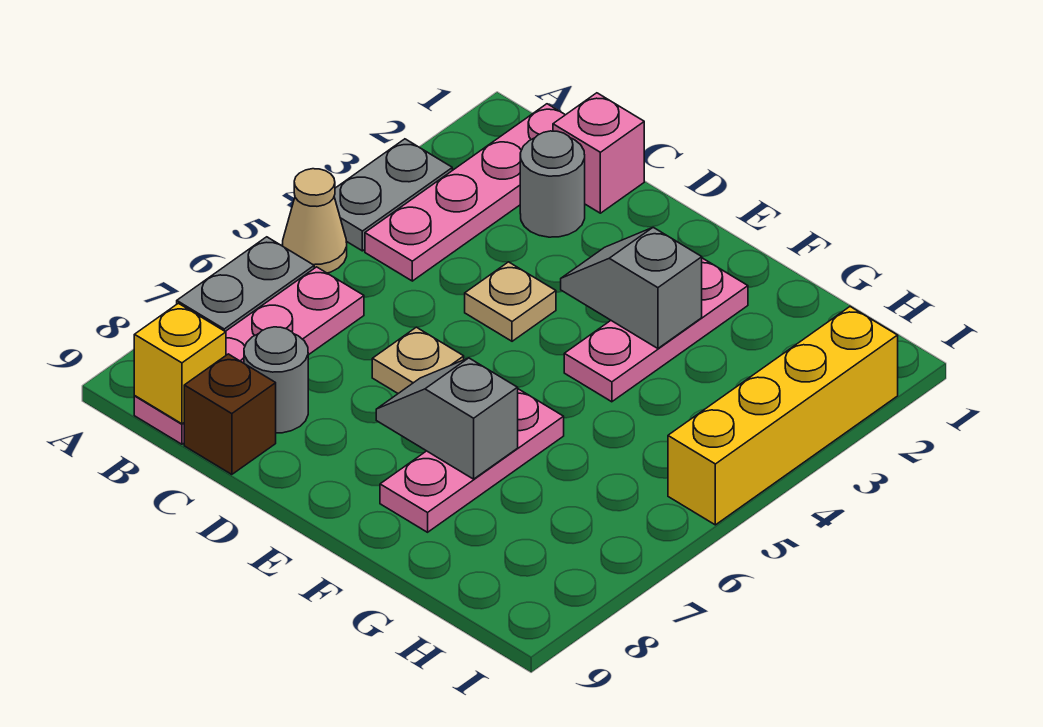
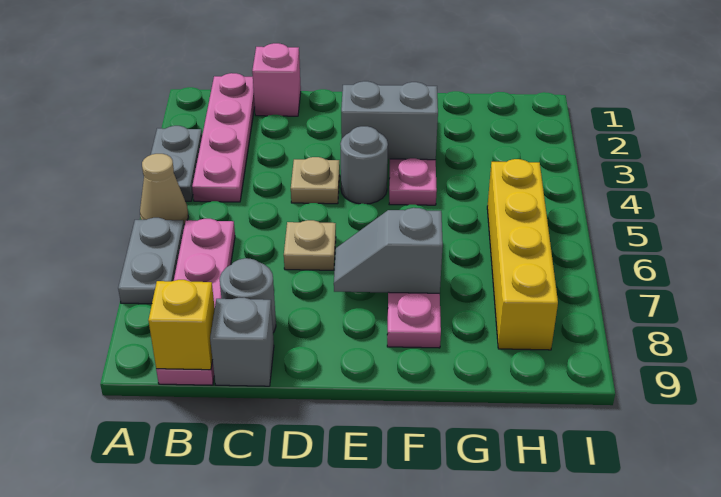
grey 1x1 round brick [520,131,585,237] -> grey 1x1 round brick moved to [340,126,388,204]
brown 1x1 brick [184,354,276,475] -> grey 1x1 brick [210,298,274,386]
grey 1x2 slope [561,227,702,348] -> grey 1x2 brick [341,81,438,160]
yellow 1x4 brick [668,307,898,525] -> yellow 1x4 brick moved to [487,159,558,350]

